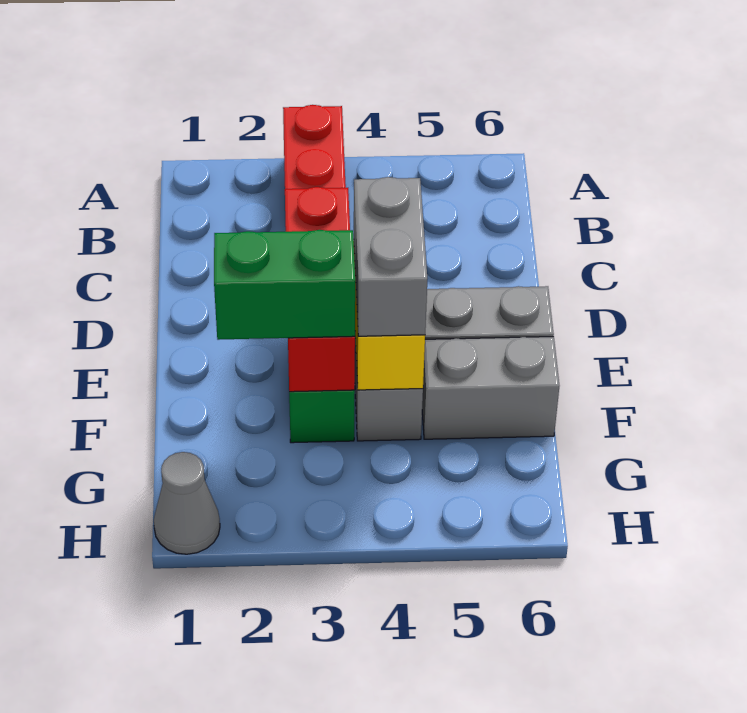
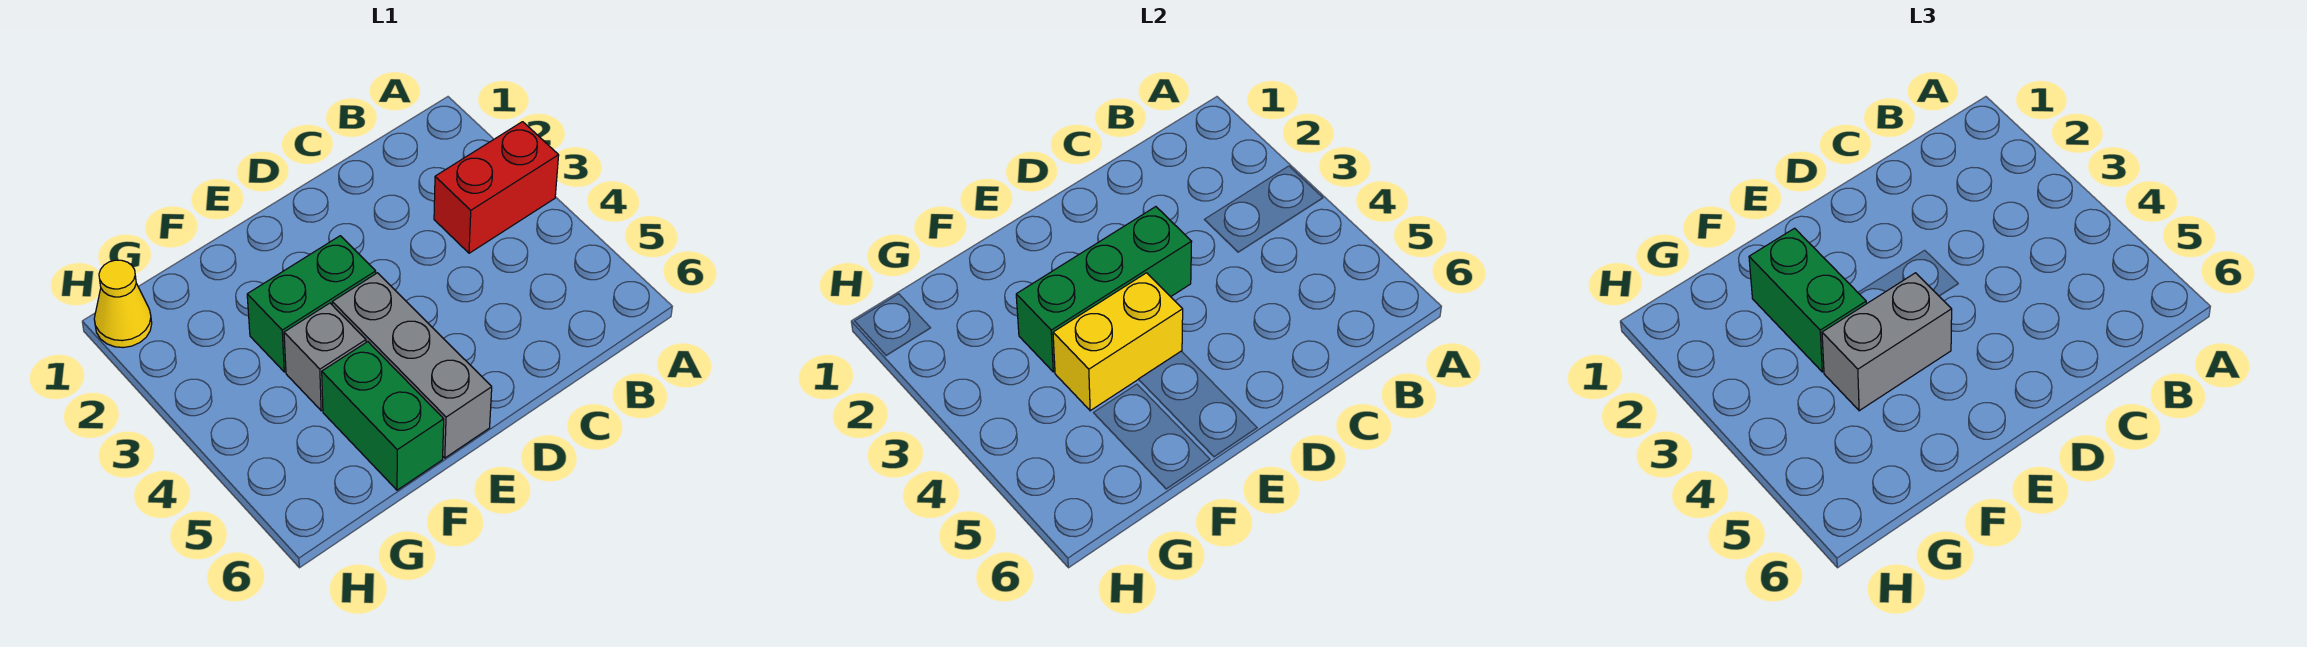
red 1x3 brick [285,187,355,392] -> green 1x3 brick [1016,207,1192,372]
grey 1x2 brick [422,337,560,439] -> green 1x2 brick [322,342,444,490]
grey 1x1 cone [154,452,220,554] -> yellow 1x1 cone [94,260,152,348]

